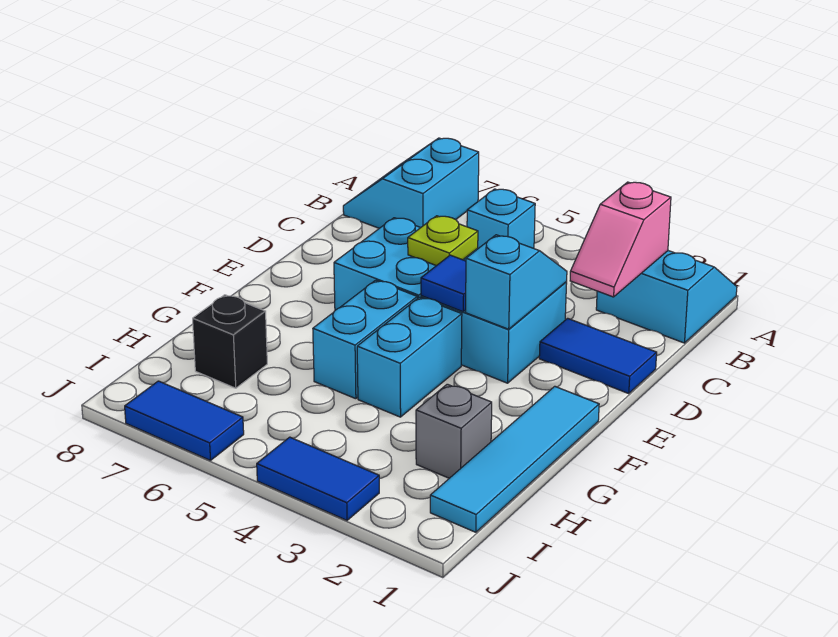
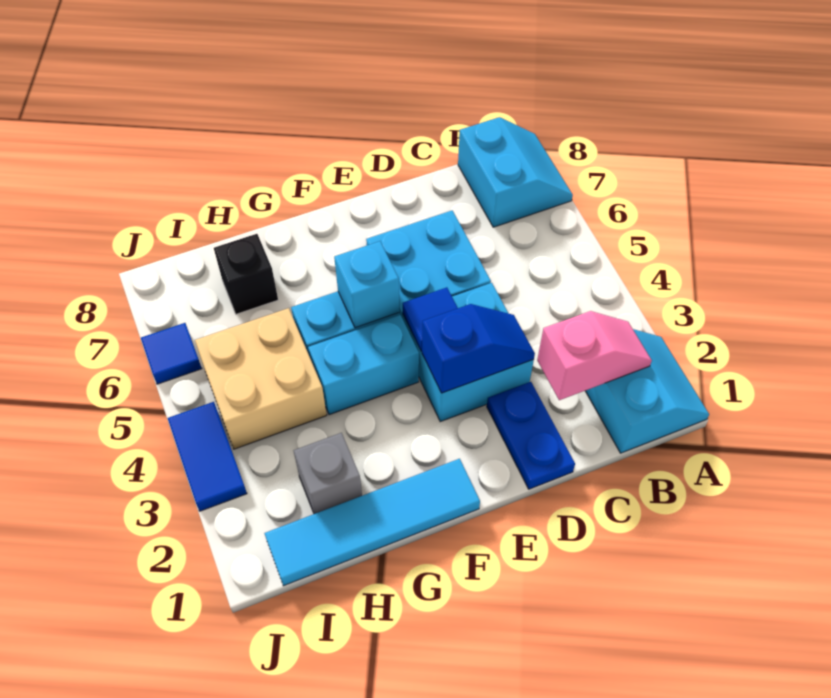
cyan 2x2 slope [343,138,479,228] -> cyan 2x2 slope turned to [458,117,573,227]
pink 1x2 slope [570,182,671,297] -> pink 1x2 slope turned to [537,311,652,400]
cyan 1x1 brick [467,189,535,249] -> cyan 1x1 brick moved to [334,241,400,328]
blue 1x2 tile [539,318,657,394] -> blue 1x2 plate [487,382,575,489]
cyan 1x2 slope [466,235,567,329] -> blue 1x2 slope [422,304,535,393]
lime 1x1 plate [408,216,478,266] -> none
none -> tan 2x2 brick [195,308,327,449]
blue 1x2 tile [125,381,244,460] -> blue 1x1 tile [141,323,202,384]

